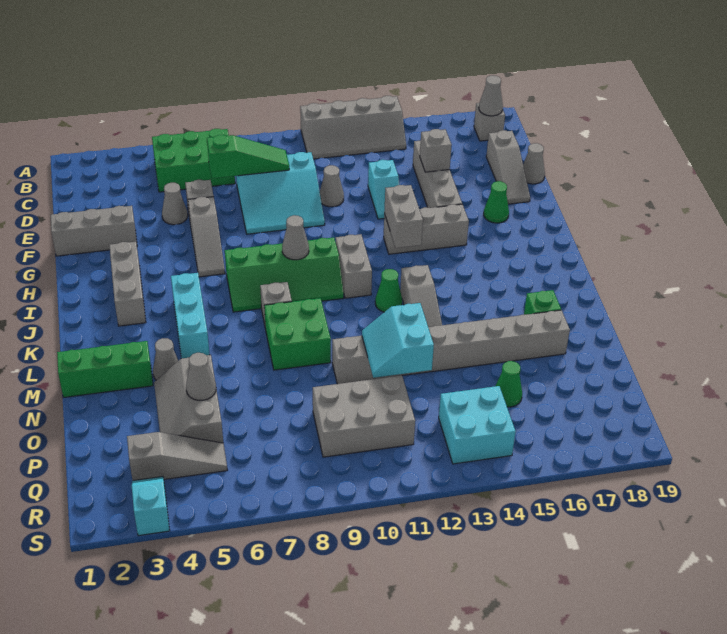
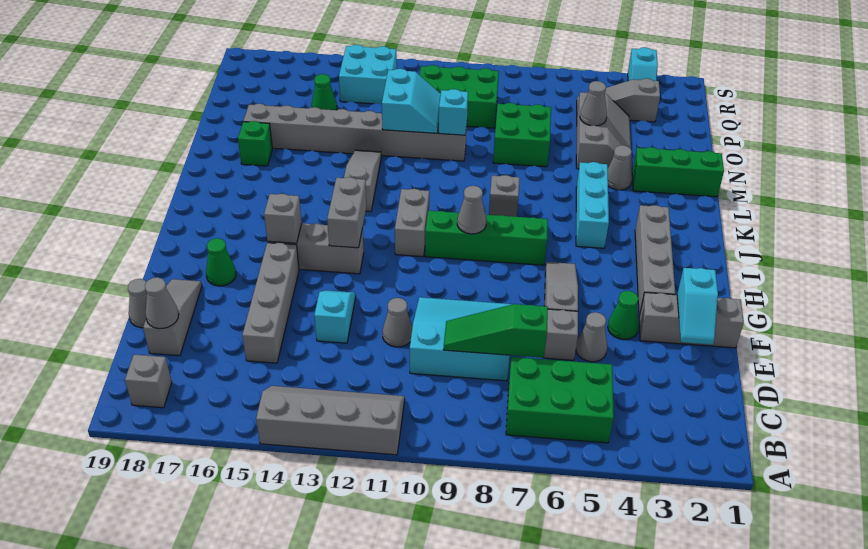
grey 1x1 cone [479,75,503,116] -> grey 1x1 cone moved to [145,277,179,329]
none -> cyan 1x2 slope [677,268,718,345]
grey 1x1 brick [420,129,452,172] -> grey 1x1 brick moved to [264,194,302,243]
grey 1x3 brick [109,242,146,326] -> grey 1x4 brick [635,205,675,316]
green 1x1 cone [375,269,402,312] -> green 1x1 cone moved to [608,291,639,340]
green 2x2 brick [264,298,331,370] -> green 2x2 brick moved to [493,103,551,167]
none -> cyan 1x1 brick [438,89,468,135]
grey 2x3 brick [313,375,415,457] -> green 2x3 brick [420,65,499,128]

